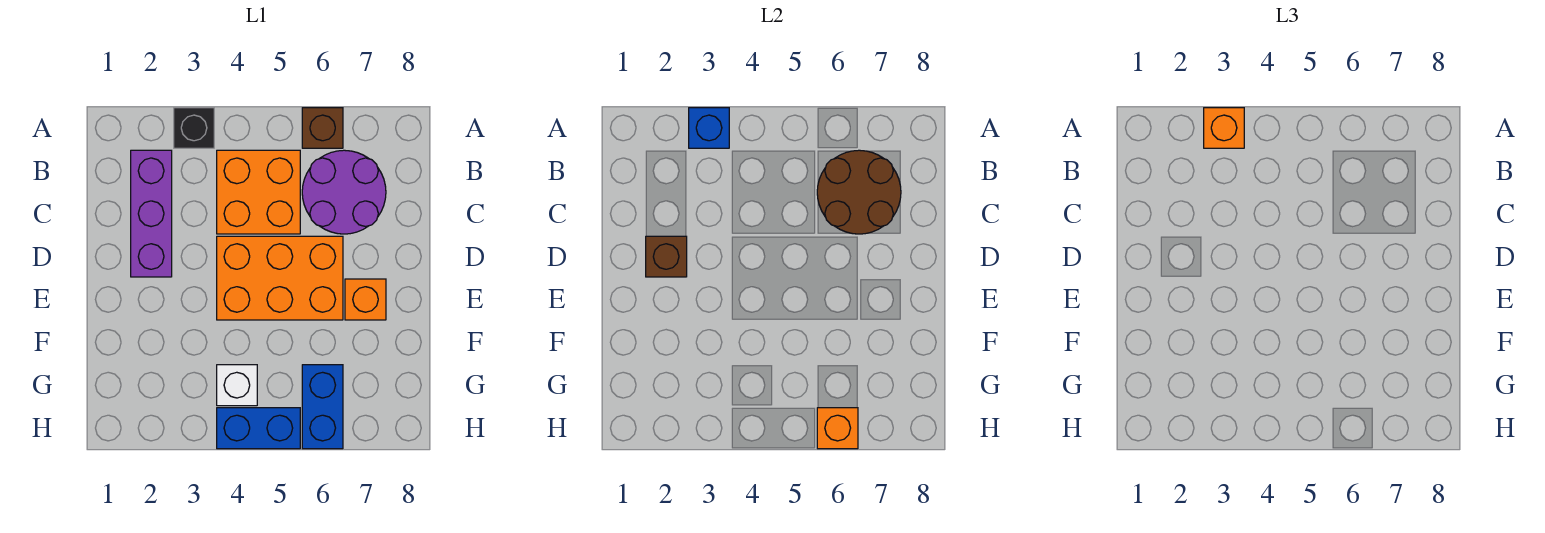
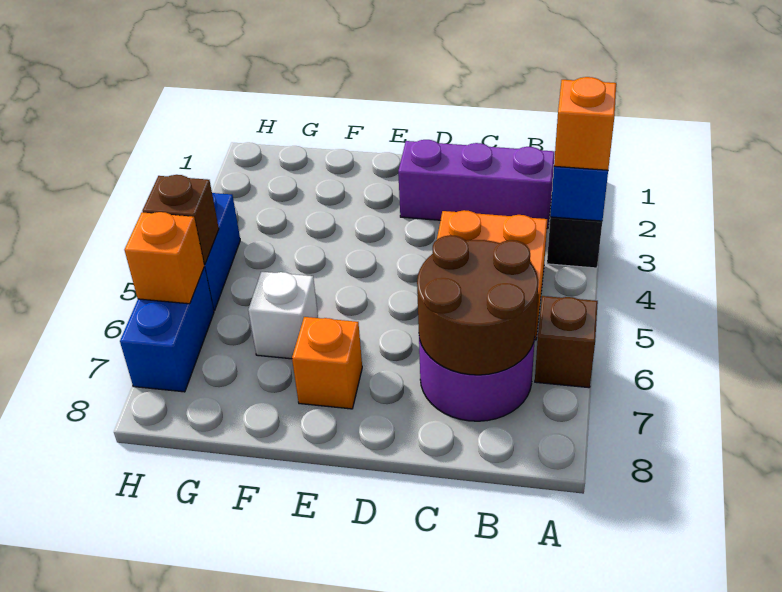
brown 1x1 brick [646,236,687,277] -> brown 1x1 brick moved to [143,175,219,264]
orange 2x3 brick [217,236,343,320] -> none
white 1x1 brick [217,365,257,406] -> white 1x1 brick moved to [248,272,318,359]
blue 1x2 brick [302,365,343,449] -> blue 1x2 brick turned to [120,267,214,392]

